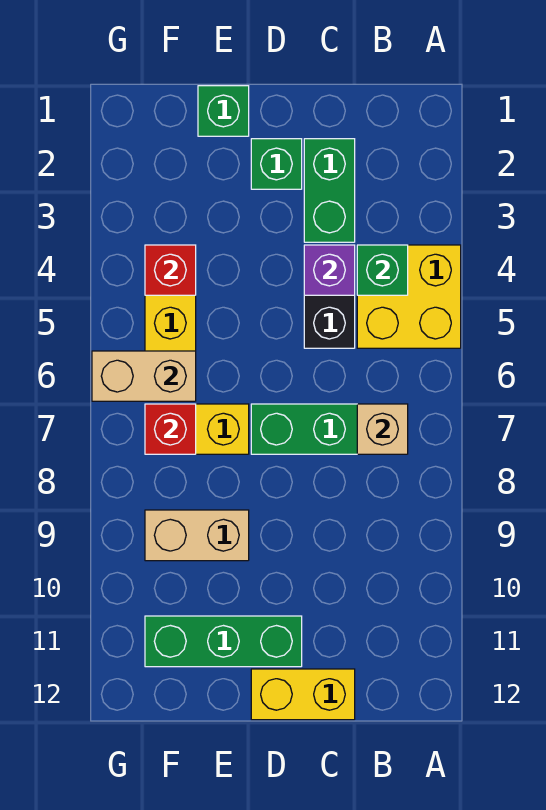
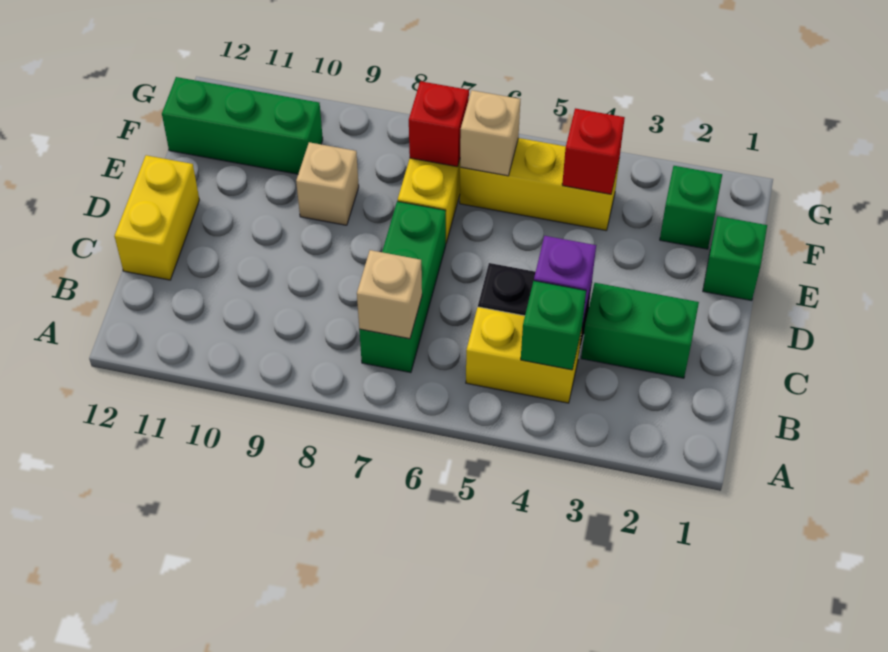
yellow 2x2 brick [357,245,461,348] -> yellow 1x2 brick [466,307,582,403]
green 1x1 brick [251,139,302,189] -> green 1x1 brick moved to [660,166,722,249]
green 1x3 brick [145,616,302,667] -> green 1x3 brick turned to [162,77,323,174]
tan 1x2 brick [145,510,249,561] -> tan 1x1 brick [296,142,359,225]
tan 1x2 brick [92,351,196,401] -> tan 1x1 brick [460,90,520,176]

